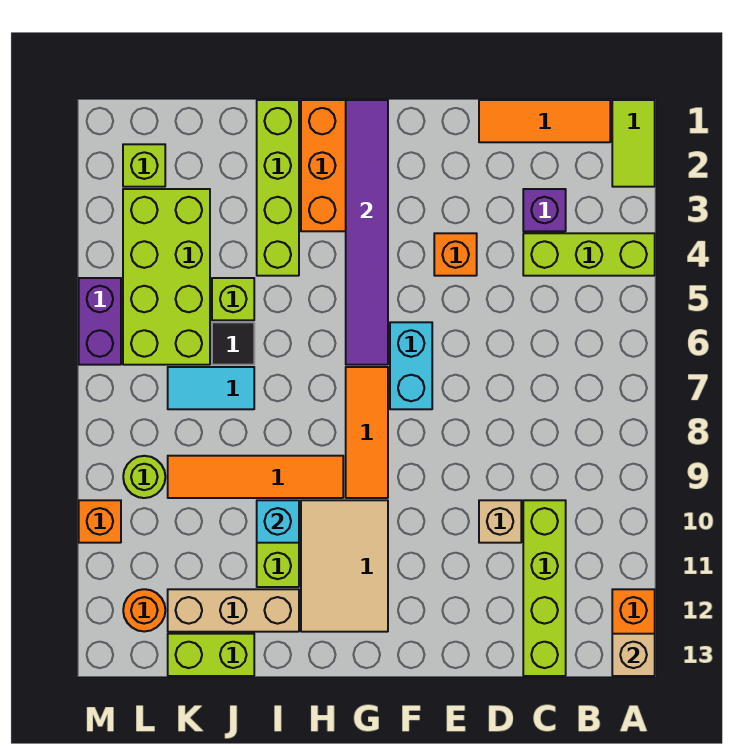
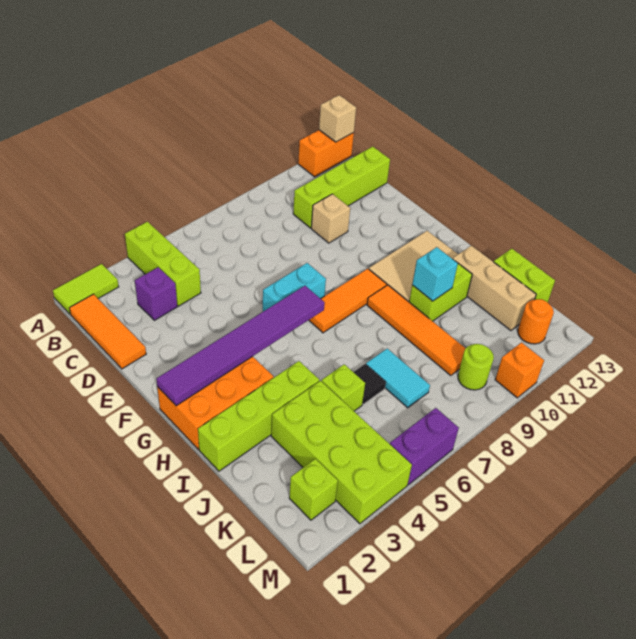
orange 1x1 brick [434,233,477,276] -> none
lime 2x4 brick [123,189,210,365] -> lime 2x4 brick turned to [271,381,412,524]

